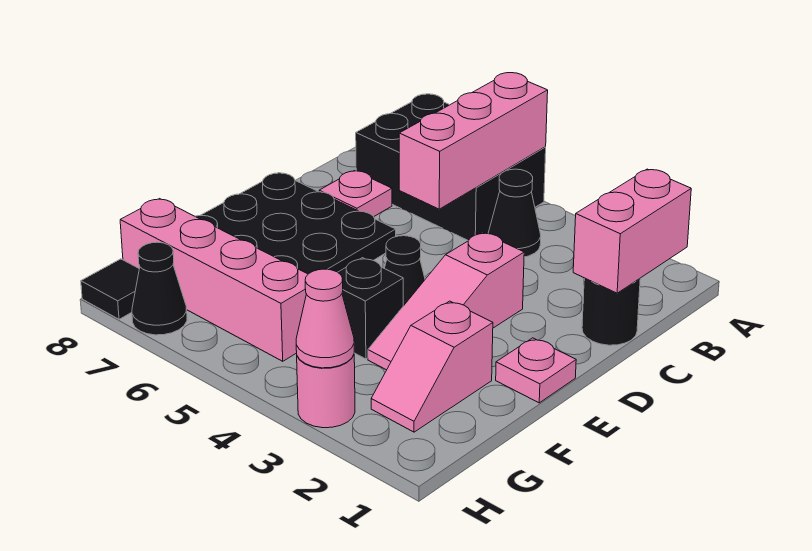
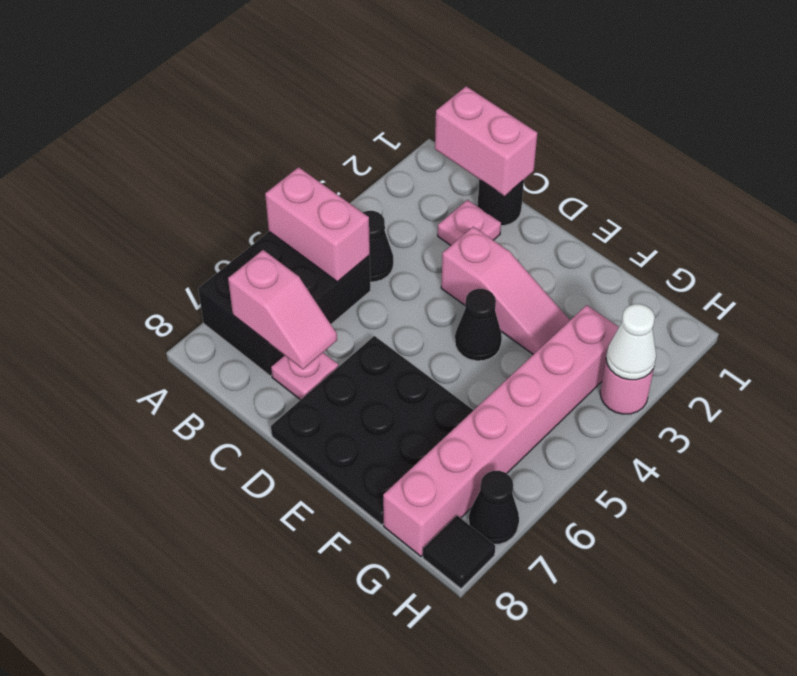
pink 1x3 brick [399,73,548,209] -> pink 1x2 brick [265,167,370,282]
pink 1x1 plate [496,338,576,403] -> pink 1x1 plate moved to [438,200,501,245]
pink 1x2 slope [371,301,493,432] -> pink 1x2 slope moved to [228,250,337,369]
black 1x1 brick [338,258,403,359] -> none
pink 1x4 brick [120,199,308,361] -> pink 1x6 brick [383,305,619,556]
pink 1x1 cone [296,269,354,368] -> white 1x1 cone [606,304,656,380]

